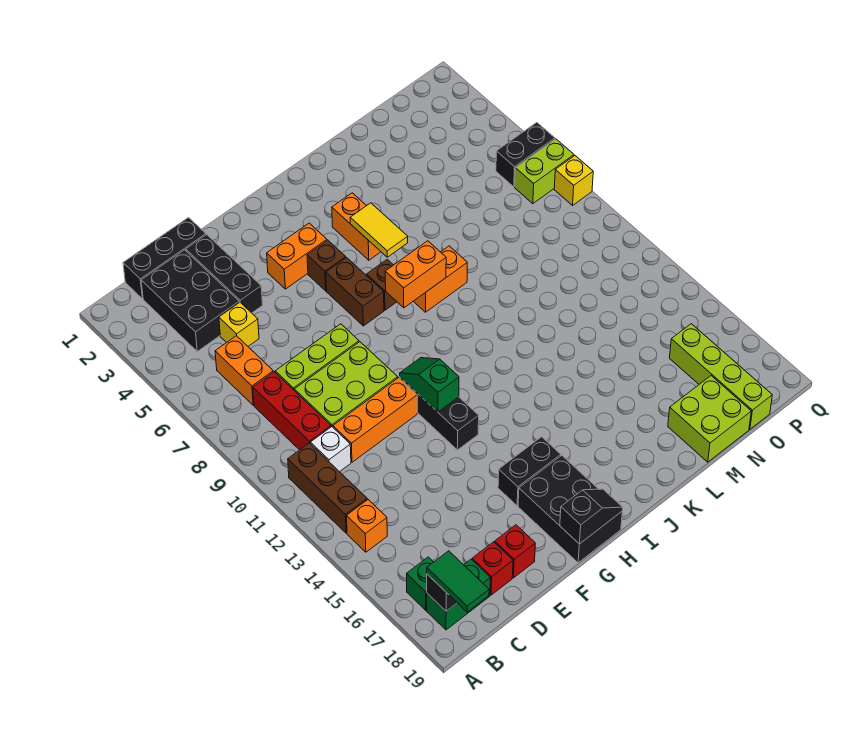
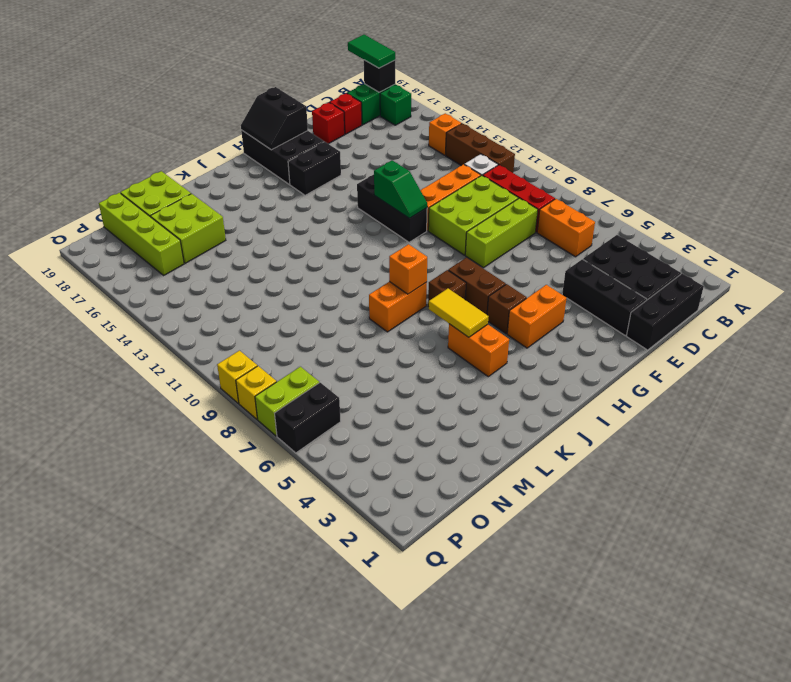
yellow 1x1 brick [219,302,259,346] -> yellow 1x1 brick moved to [217,350,257,403]
black 1x2 slope [560,489,623,544] -> black 2x2 slope [241,87,308,150]
orange 1x2 brick [385,241,446,308] -> orange 1x1 brick [389,244,427,294]
none -> lime 2x2 brick [151,194,226,263]

